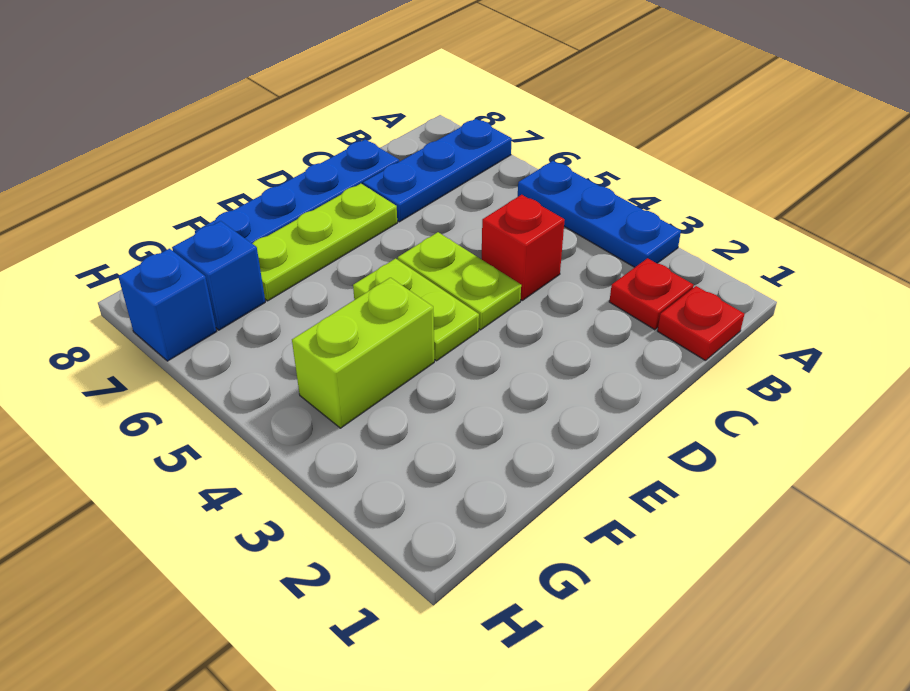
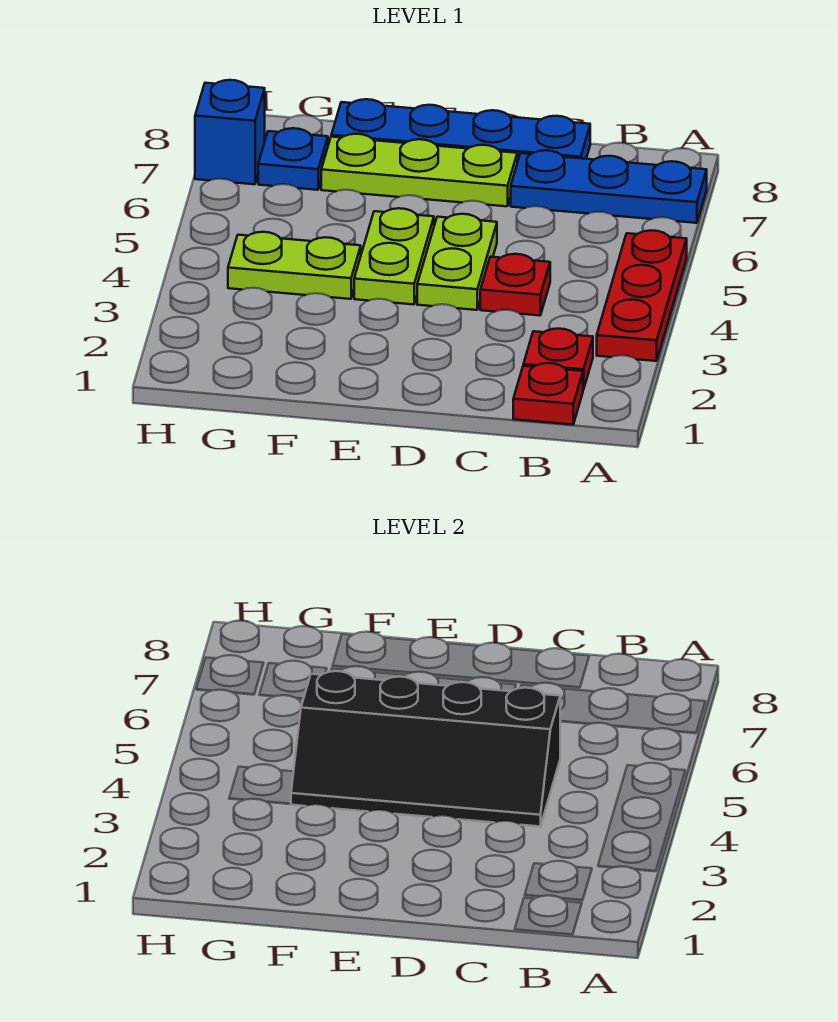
blue 1x3 plate [518,161,681,267] -> red 1x3 plate [597,230,687,361]
red 1x1 brick [482,195,565,300] -> red 1x1 plate [480,254,550,315]
none -> black 2x4 slope [291,671,560,826]
lime 1x2 brick [292,278,434,428] -> lime 1x2 plate [228,232,361,299]
blue 1x1 brick [172,221,265,330] -> blue 1x1 plate [258,128,328,190]

